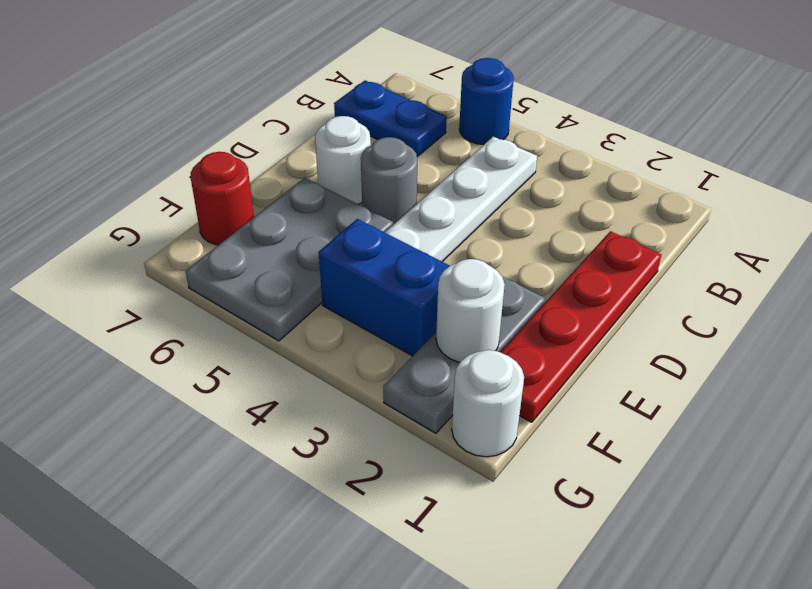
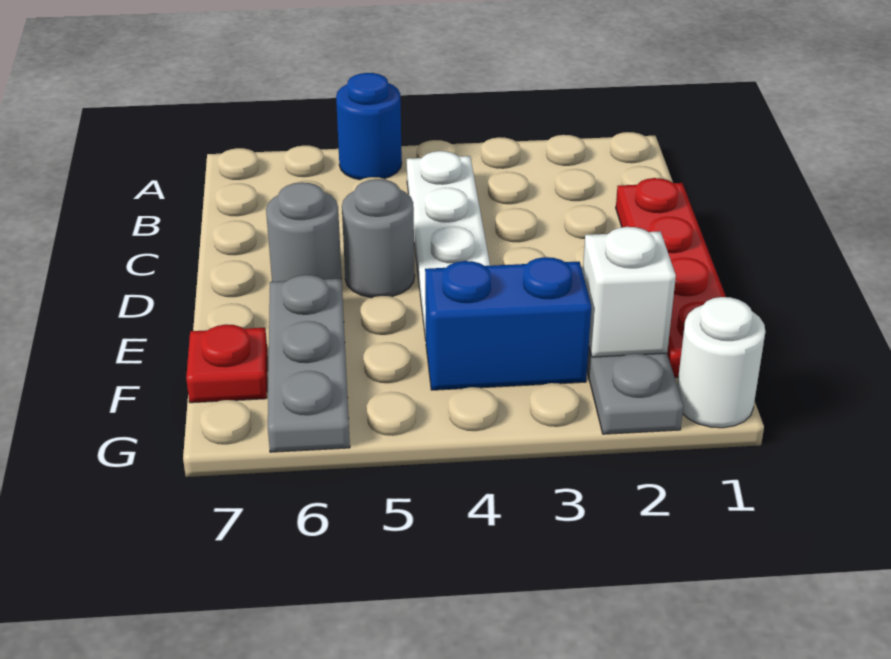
blue 1x2 plate [334,81,447,157] -> none
white 1x1 round brick [315,116,371,204] -> grey 1x1 round brick [266,182,342,282]
grey 2x3 plate [186,178,393,341] -> grey 1x3 plate [268,275,350,452]
white 1x1 round brick [436,259,505,362] -> white 1x1 brick [583,227,676,357]
red 1x1 round brick [191,152,254,245] -> red 1x1 plate [186,324,267,403]

